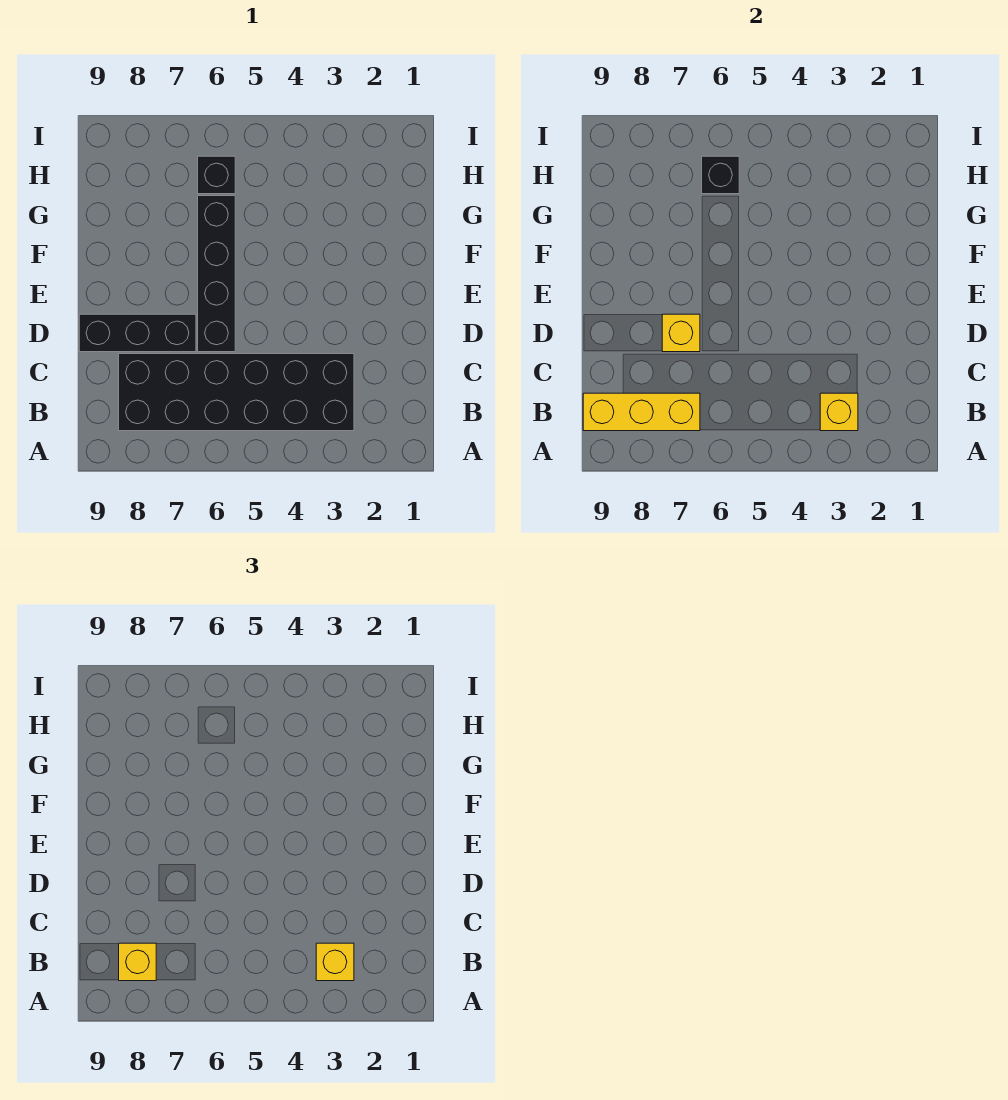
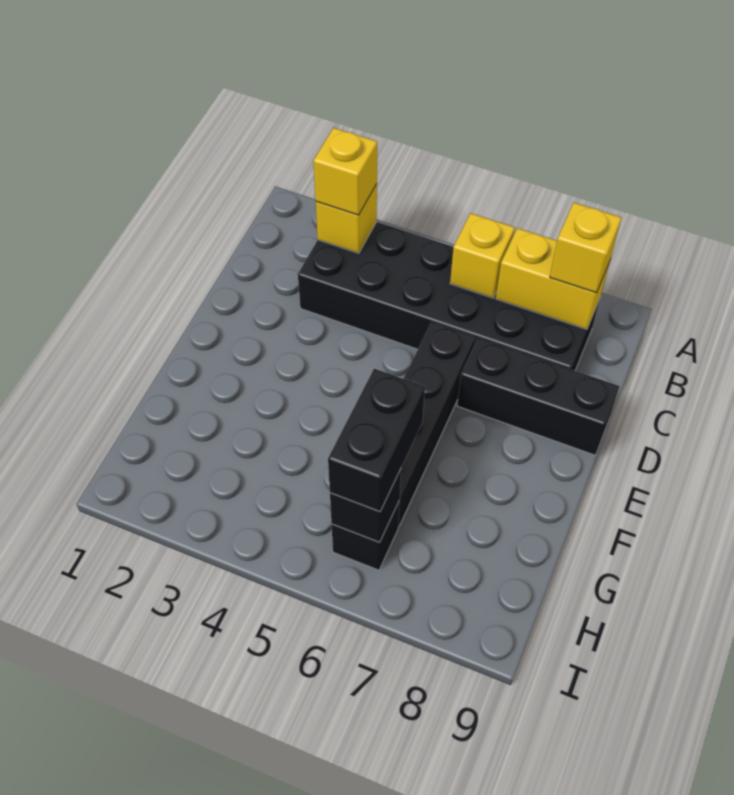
yellow 1x3 brick [583,393,700,431] -> yellow 1x2 brick [496,228,610,329]
yellow 1x1 brick [662,314,700,352] -> yellow 1x1 brick moved to [450,213,515,298]
none -> black 1x2 brick [328,369,425,512]

